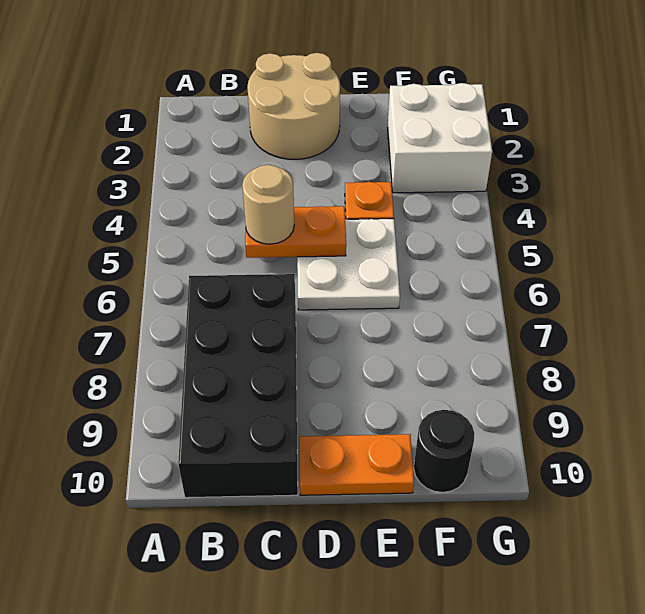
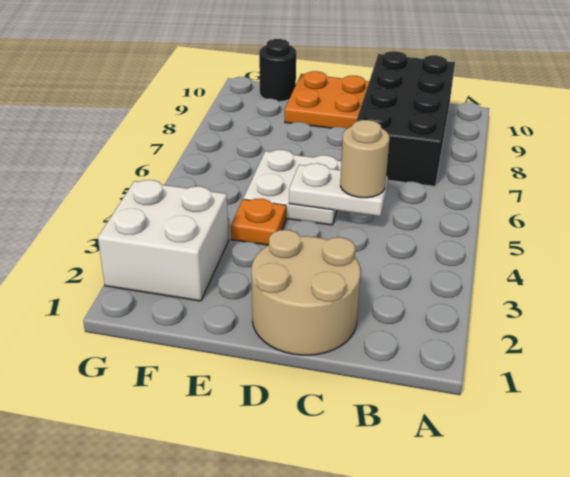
orange 1x2 plate [245,206,346,258] -> white 1x2 plate [289,163,388,216]
orange 1x2 plate [300,434,414,495] -> orange 2x2 plate [285,71,369,129]

